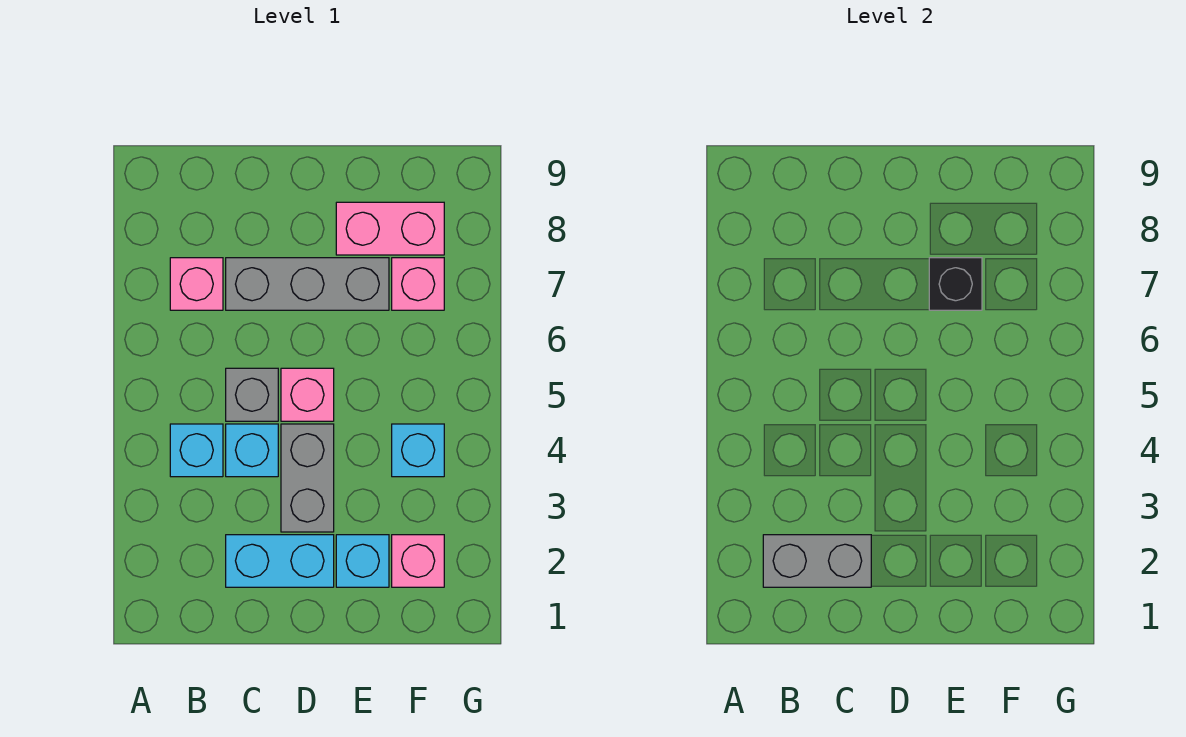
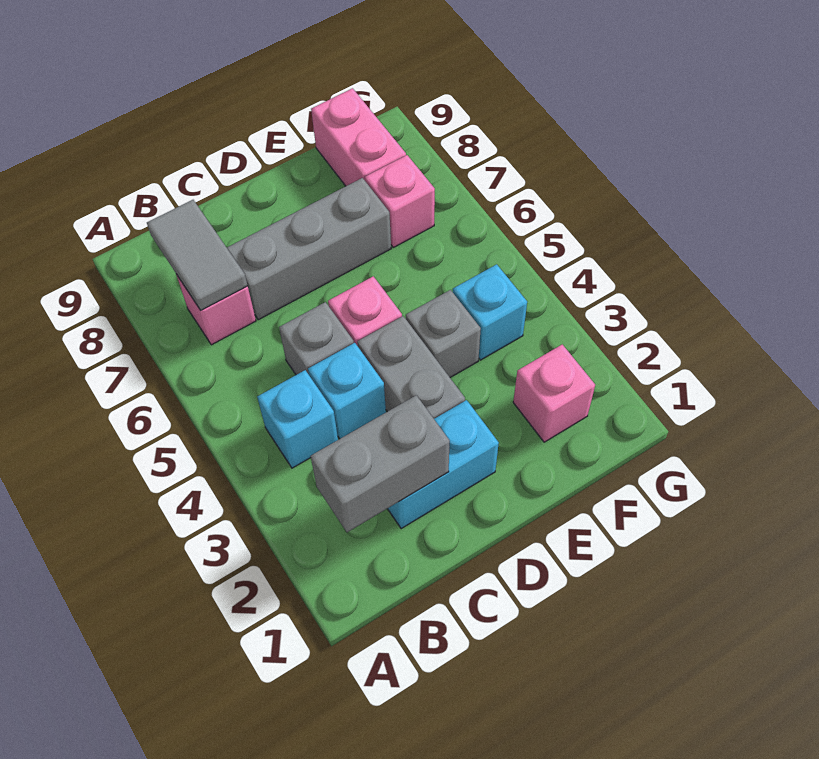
none -> grey 1x2 tile [147,200,248,310]
cyan 1x1 brick [336,535,389,587] -> none
none -> grey 1x1 brick [406,290,481,377]
black 1x1 brick [929,258,982,310] -> none
pink 1x2 brick [336,202,444,255] -> pink 1x2 brick turned to [311,88,406,186]

